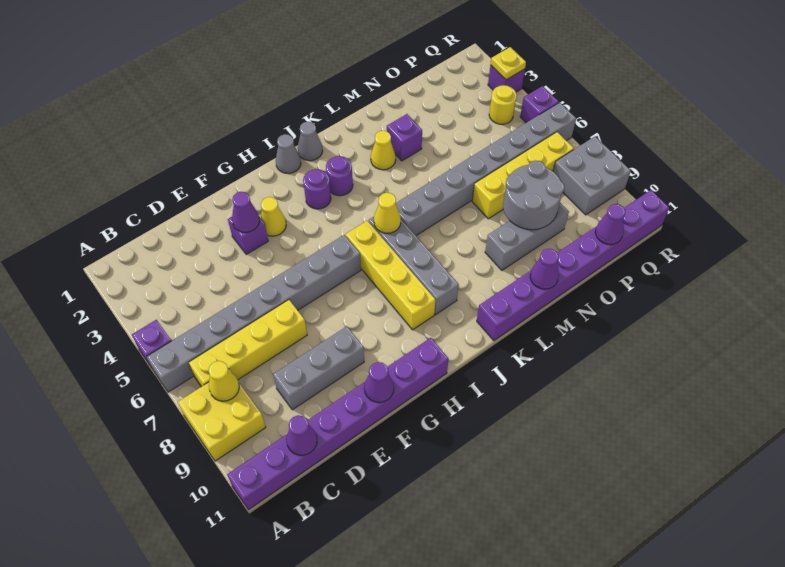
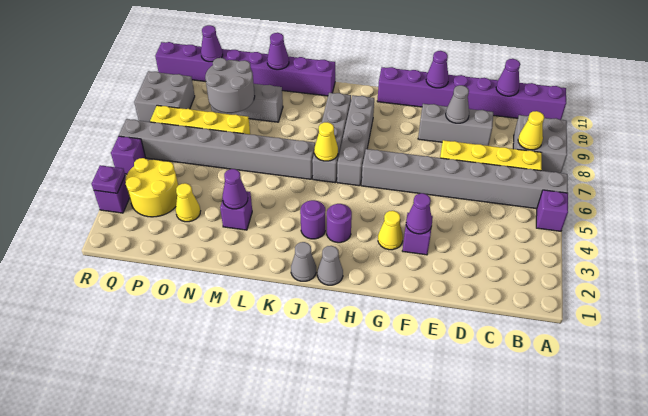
yellow 2x2 brick [178,369,266,461] -> grey 2x2 brick [513,115,567,173]
none -> grey 1x1 cone [446,85,469,123]
yellow 1x4 brick [346,221,435,330] -> grey 1x4 brick [337,95,374,186]
yellow 1x1 cone [371,131,396,170] -> yellow 1x1 cone moved to [176,183,200,222]
none -> purple 1x1 cone [222,169,248,209]
yellow 1x1 round brick [489,85,517,124] -> yellow 2x2 round brick [125,158,178,217]
yellow 1x1 plate [491,47,526,80] -> purple 1x1 plate [92,165,125,193]

